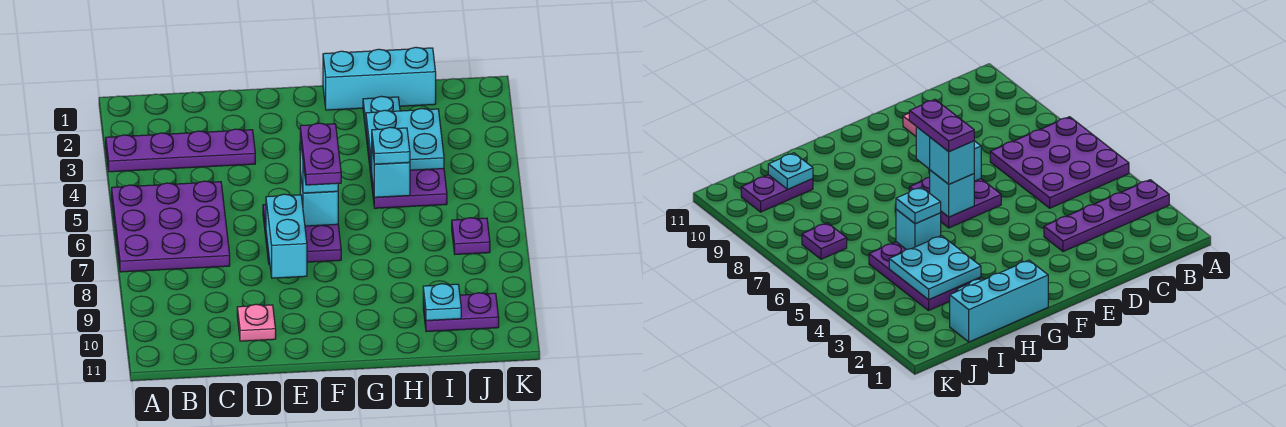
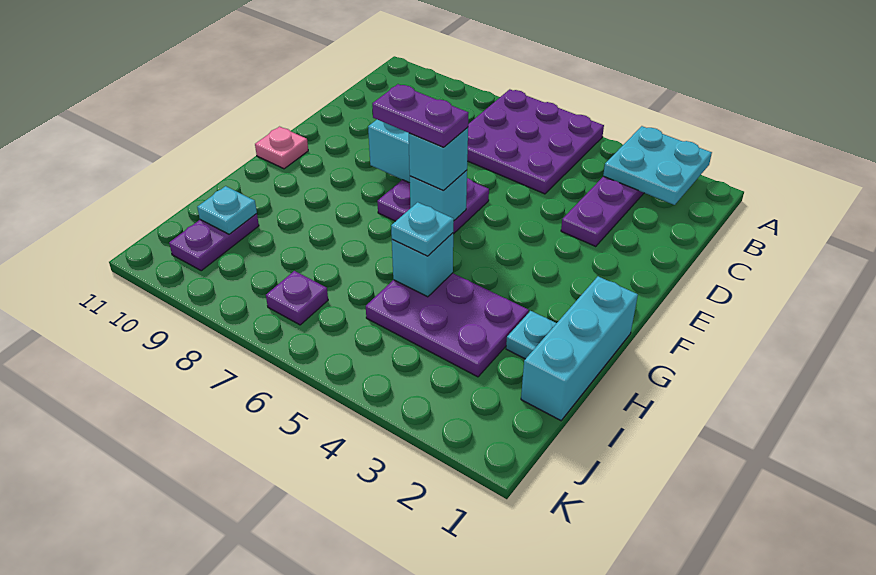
pink 1x1 plate [237,304,276,341] -> pink 1x1 plate moved to [255,127,308,169]
cyan 2x2 plate [366,108,444,171] -> cyan 2x2 plate moved to [603,126,712,205]

